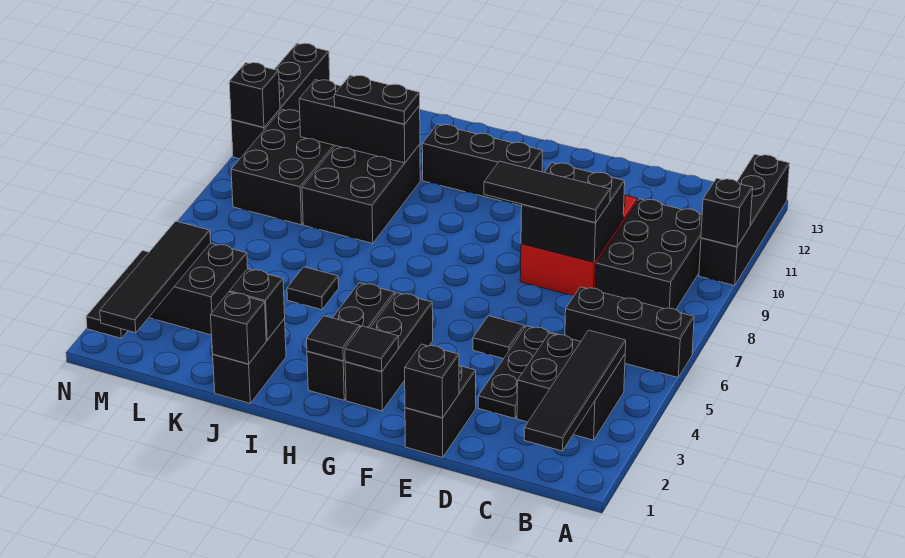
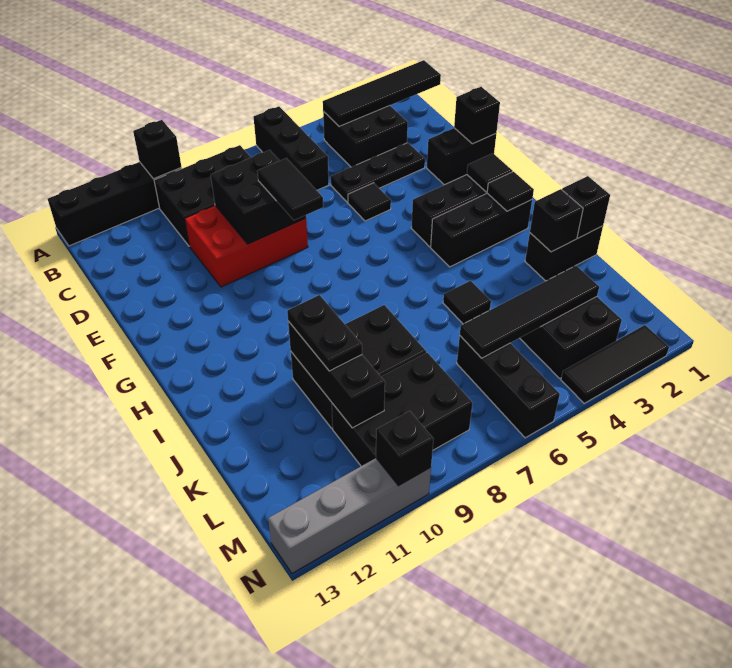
black 1x3 tile [484,161,610,223] -> black 1x2 tile [257,158,323,220]
black 1x3 brick [422,124,543,206] -> black 1x3 brick moved to [457,336,560,438]
black 1x4 tile [100,221,211,333] -> black 1x4 tile moved to [460,266,599,358]
black 1x4 brick [231,43,330,159] -> grey 1x4 brick [268,458,431,573]

